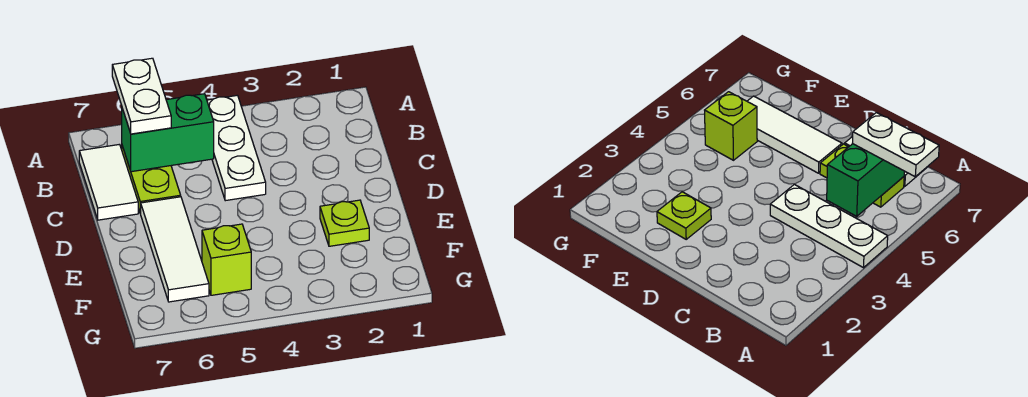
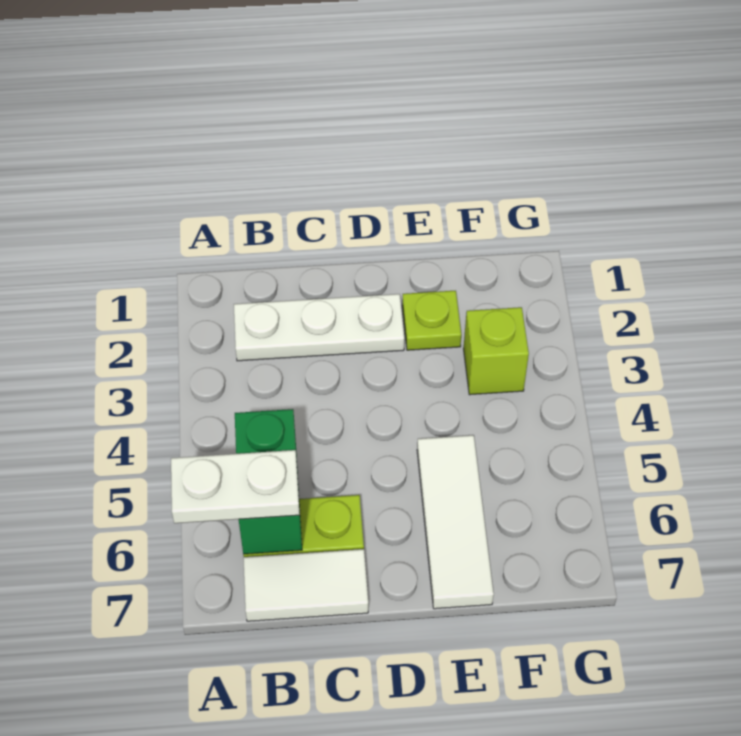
white 1x3 plate [207,95,266,201] -> white 1x3 plate moved to [234,294,404,361]
white 1x3 tile [140,197,209,302] -> white 1x3 tile turned to [417,435,494,609]
lime 1x1 brick [202,224,251,295] -> lime 1x1 brick moved to [464,307,529,395]

